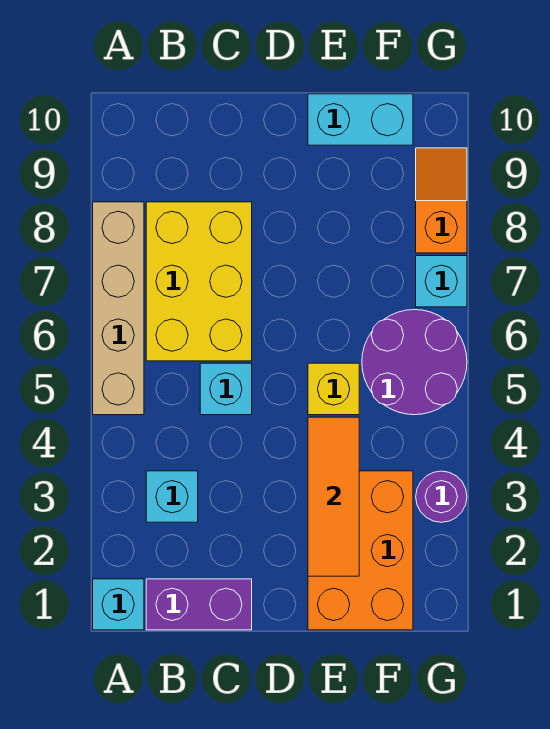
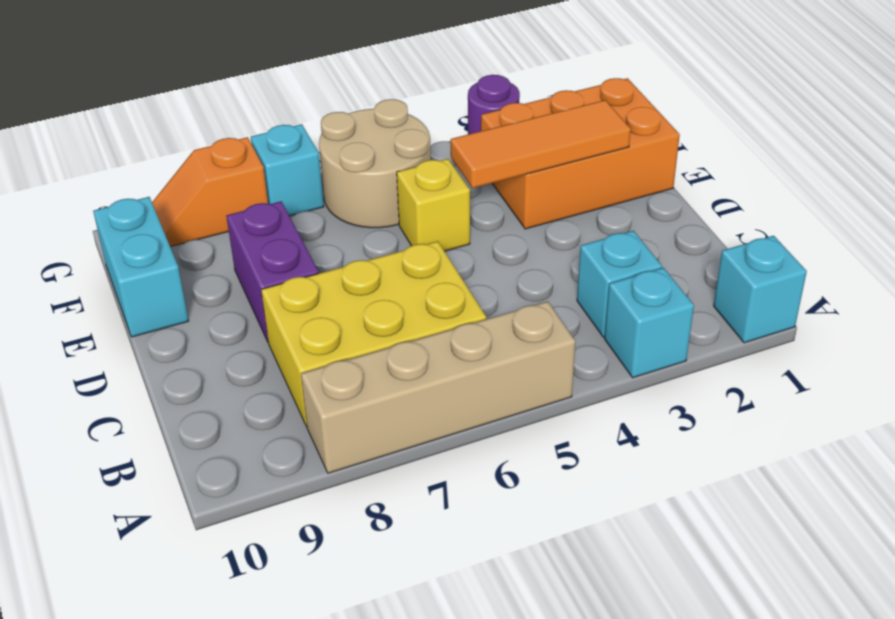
purple 1x2 brick [146,579,252,630] -> purple 1x2 brick moved to [226,201,319,343]
cyan 1x1 brick [200,363,252,415] -> cyan 1x1 brick moved to [605,268,694,378]
purple 2x2 round brick [362,310,467,415] -> tan 2x2 round brick [319,99,431,228]

